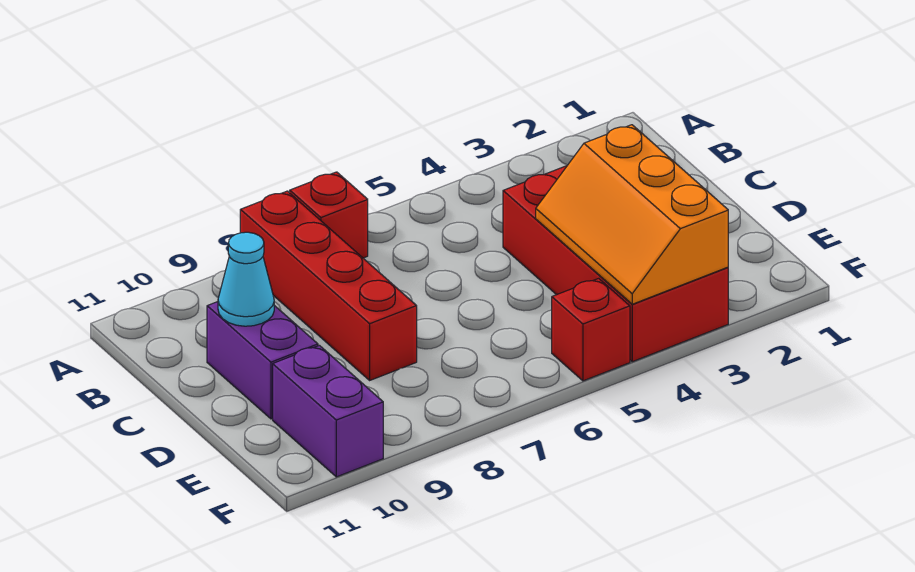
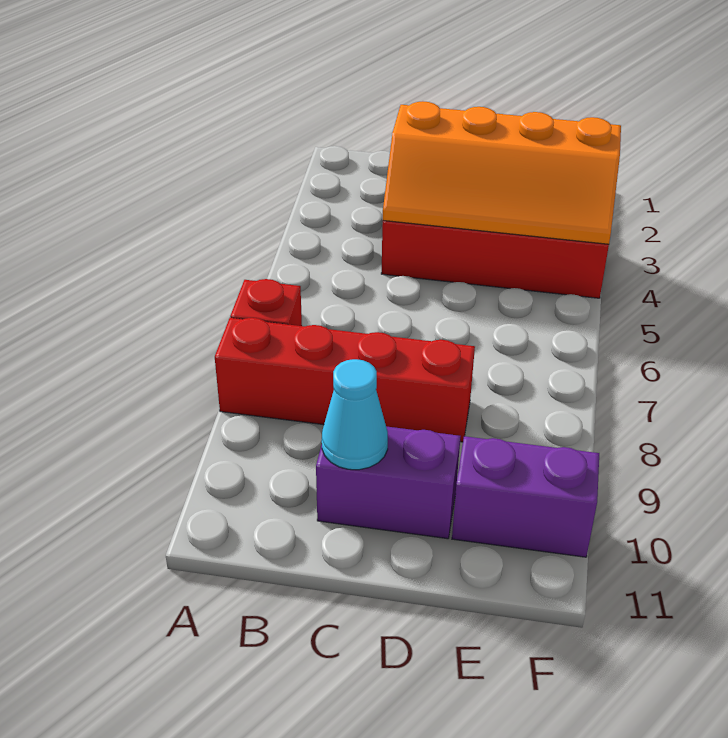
orange 2x3 slope [536,125,728,304] -> orange 2x4 slope [383,101,621,244]
red 1x1 brick [552,278,630,381] -> none

